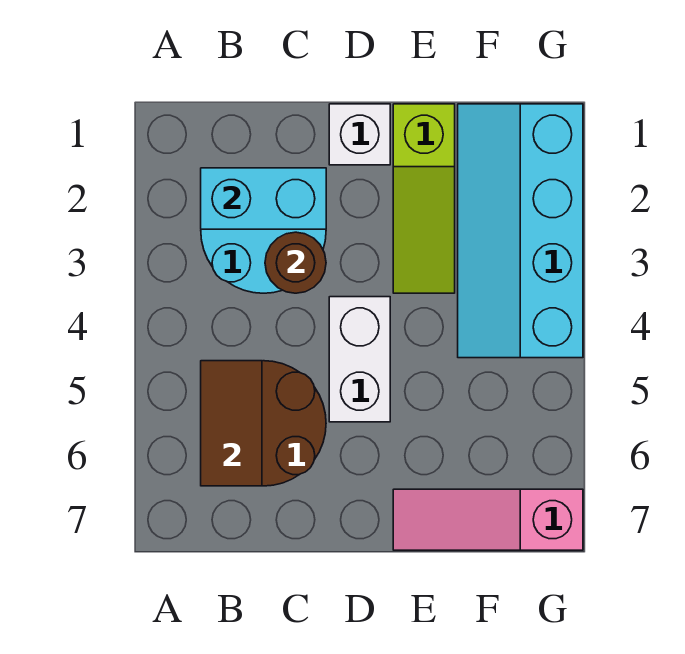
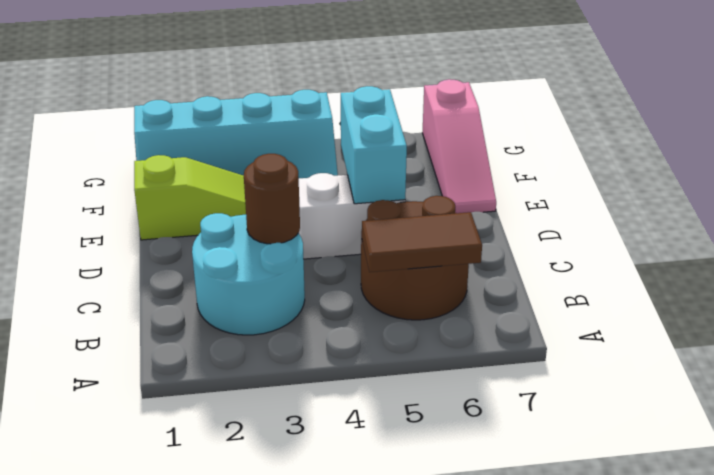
cyan 1x2 brick [201,168,326,229] -> cyan 1x2 brick moved to [341,86,407,204]
white 1x1 brick [329,104,390,165] -> none

